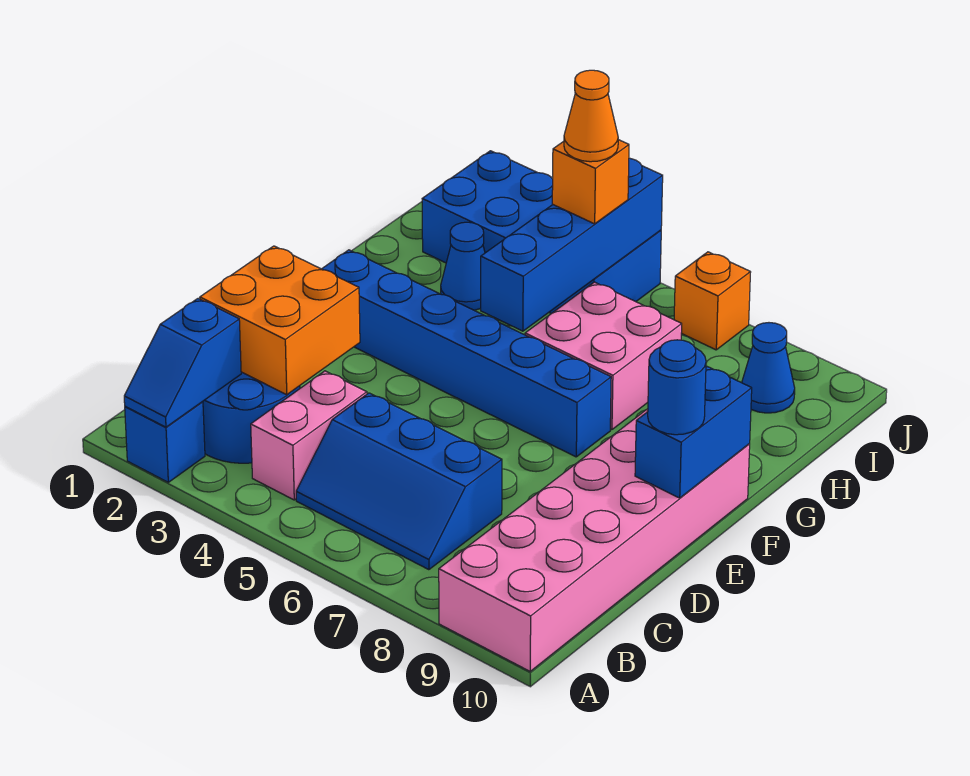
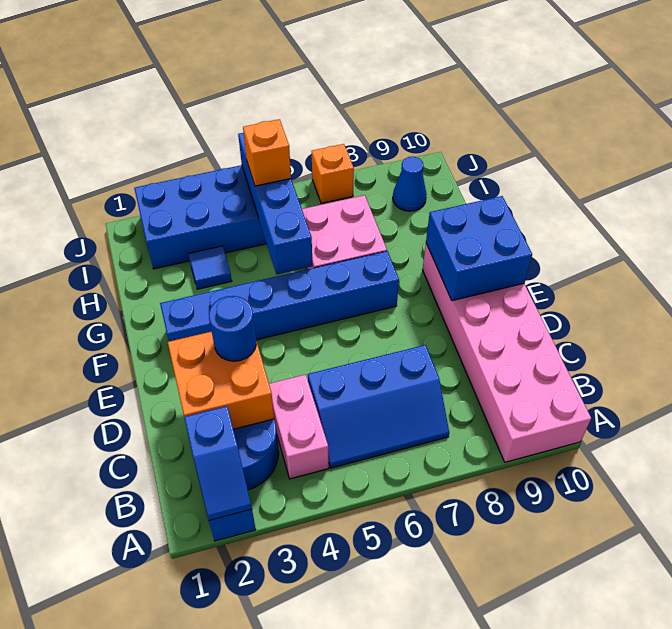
blue 1x2 brick [635,367,752,498] -> blue 2x2 brick [426,196,532,301]
blue 1x1 round brick [648,340,706,435] -> blue 1x1 round brick moved to [209,296,256,361]
blue 1x1 cone [441,222,485,310] -> blue 1x1 tile [188,246,232,289]
orange 1x1 cone [564,70,618,162] -> none

